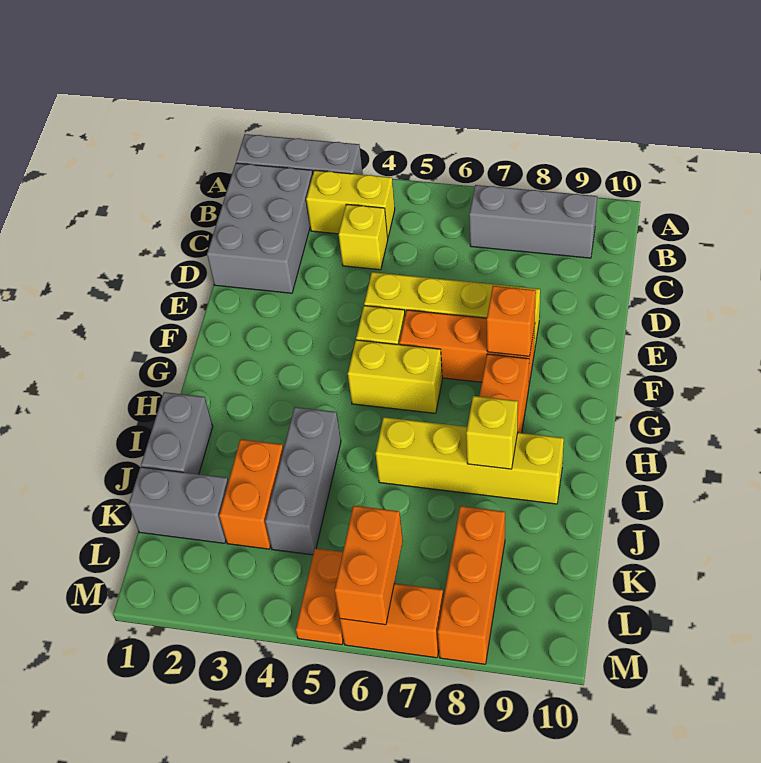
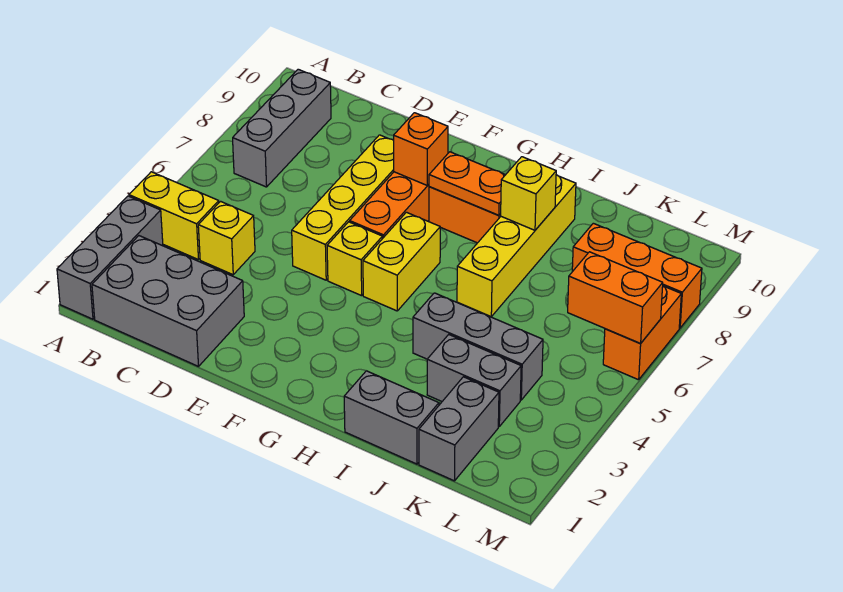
yellow 1x2 brick [306,170,395,238] -> yellow 1x2 brick turned to [129,172,219,260]
orange 1x2 brick [219,439,283,549] -> grey 1x2 brick [427,335,521,426]
orange 1x2 plate [296,548,343,645] -> orange 1x2 plate moved to [429,152,505,215]

